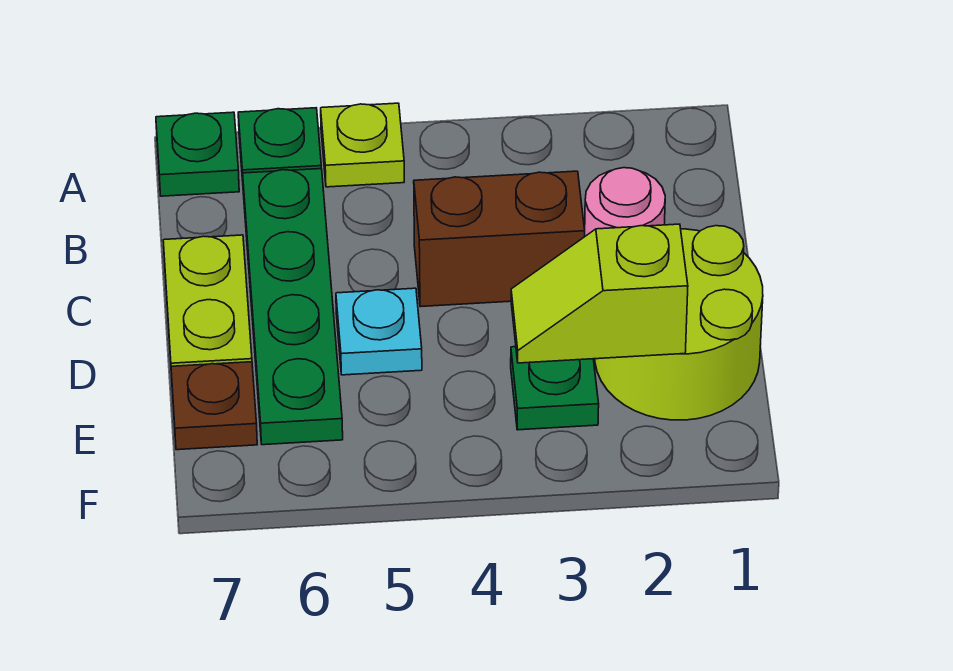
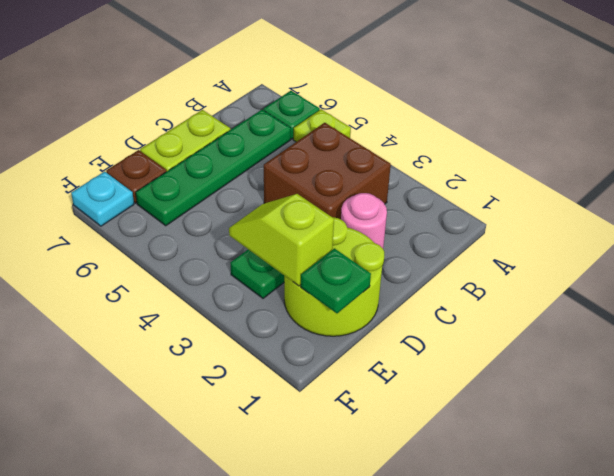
green 1x1 plate [156,112,239,196] -> green 1x1 plate moved to [301,248,371,313]
brown 1x2 brick [414,171,585,307] -> brown 2x2 brick [264,123,391,219]
cyan 1x1 plate [336,288,422,375] -> cyan 1x1 plate moved to [71,171,134,226]

